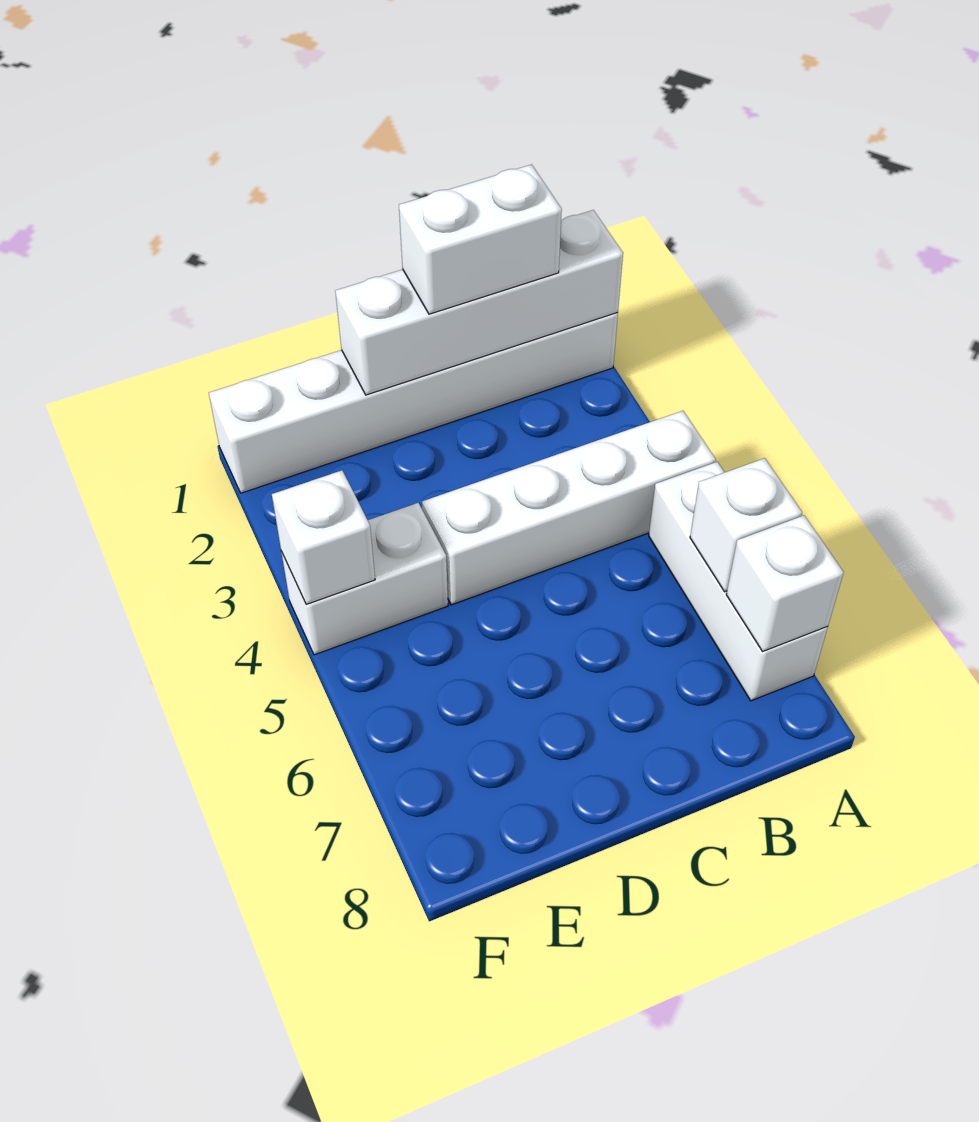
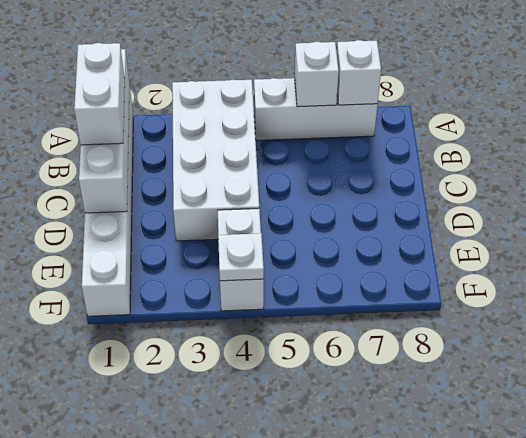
white 1x4 brick [422,411,716,605] -> white 2x4 brick [172,80,259,241]
white 1x1 brick [272,470,375,604] -> white 1x1 plate [218,233,264,281]

